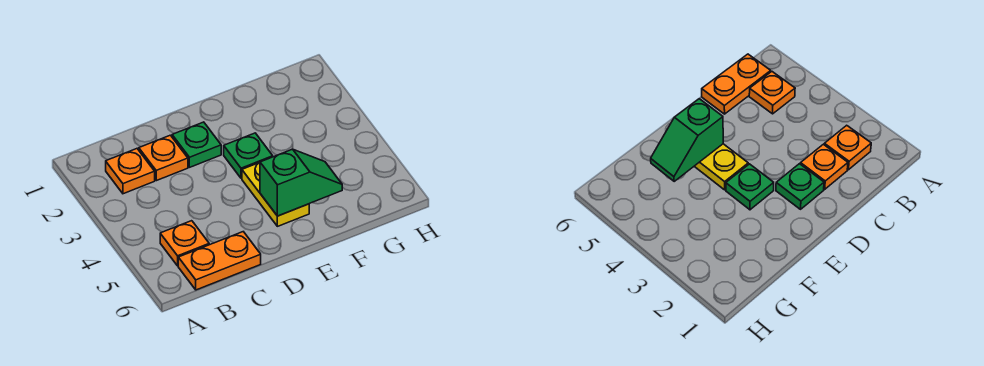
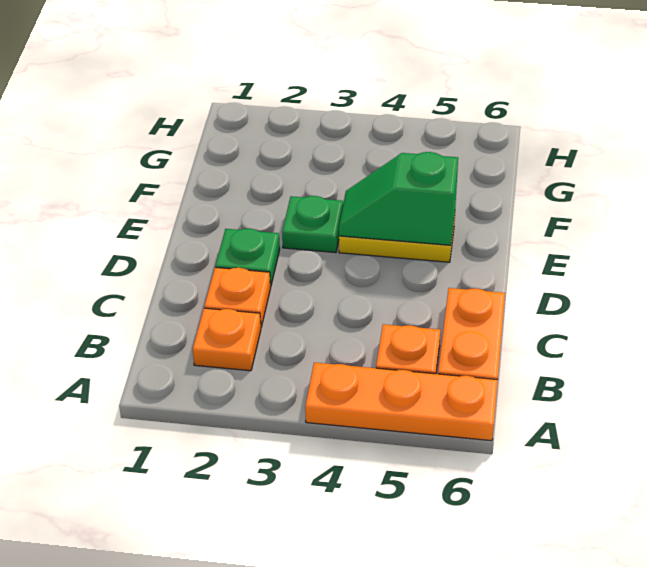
none -> orange 1x3 plate [305,362,498,441]
green 1x2 slope [260,149,342,216] -> green 1x2 slope turned to [339,152,458,245]

